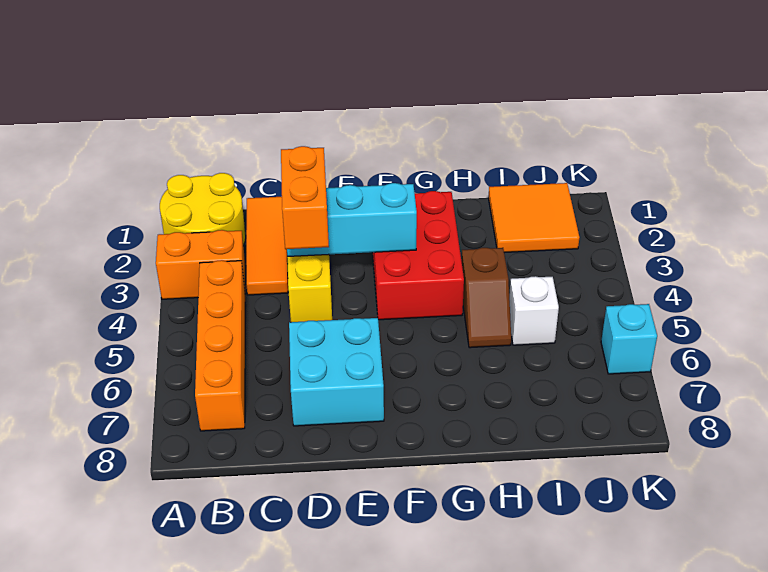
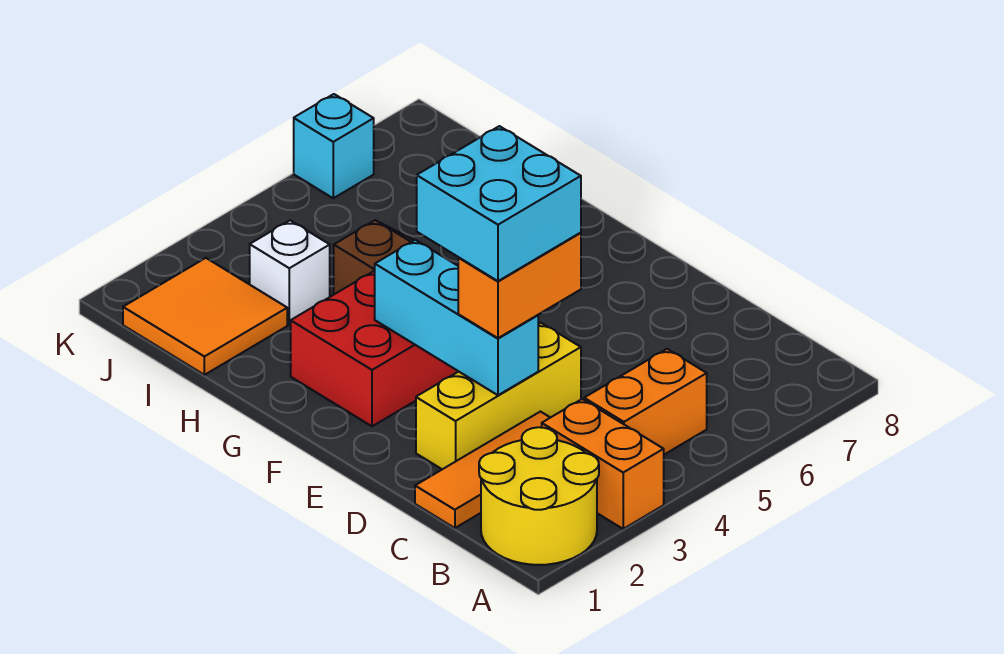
orange 1x4 brick [195,260,245,431] -> orange 1x2 brick [584,349,707,455]
cyan 2x2 brick [289,318,384,426] -> cyan 2x2 brick moved to [417,126,581,281]
white 1x1 brick [509,276,559,345] -> white 1x1 brick moved to [250,220,330,325]

